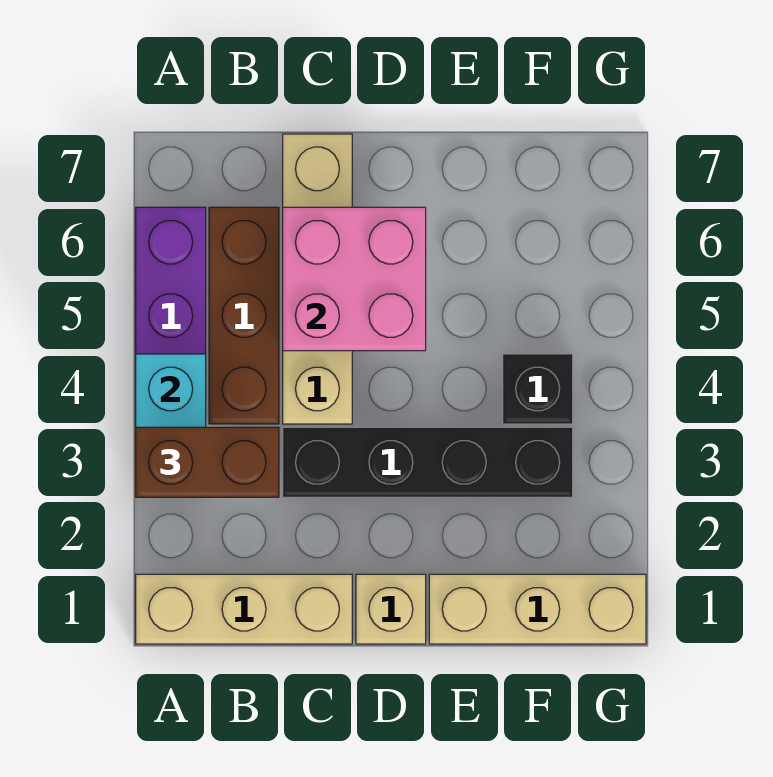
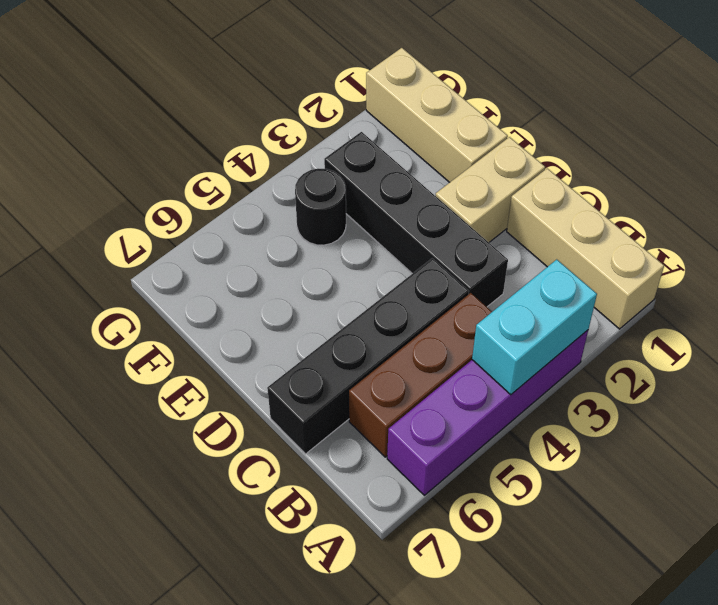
brown 1x2 brick [136,427,279,497] -> none
tan 1x4 brick [283,134,352,424] -> black 1x4 brick [267,258,469,454]
pink 2x2 brick [283,207,426,351] -> none
tan 1x1 brick [356,574,426,644] -> tan 1x2 brick [436,137,545,242]
black 1x1 brick [503,354,573,424] -> black 1x1 round brick [295,169,346,245]

